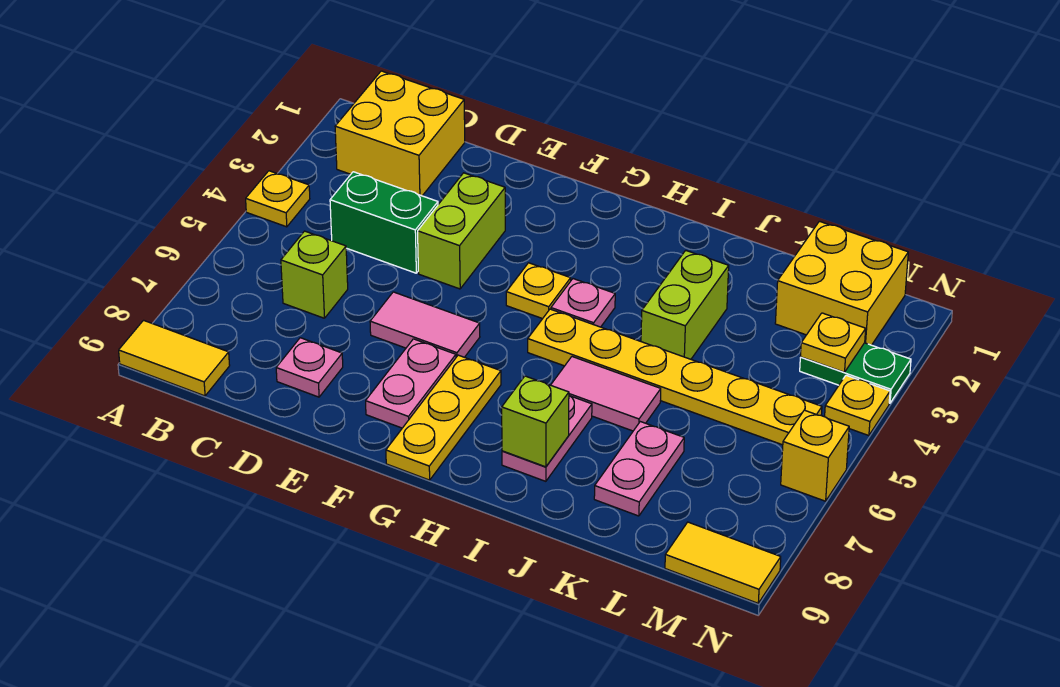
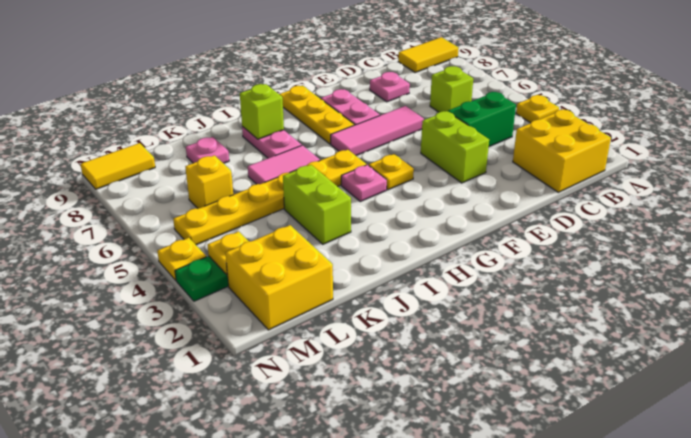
pink 1x2 tile [370,292,480,357] -> pink 1x3 tile [331,106,424,156]
pink 1x2 plate [594,422,684,516] -> pink 1x1 plate [186,137,229,163]
yellow 1x1 brick [781,410,849,501] -> yellow 1x1 brick moved to [185,155,233,209]

